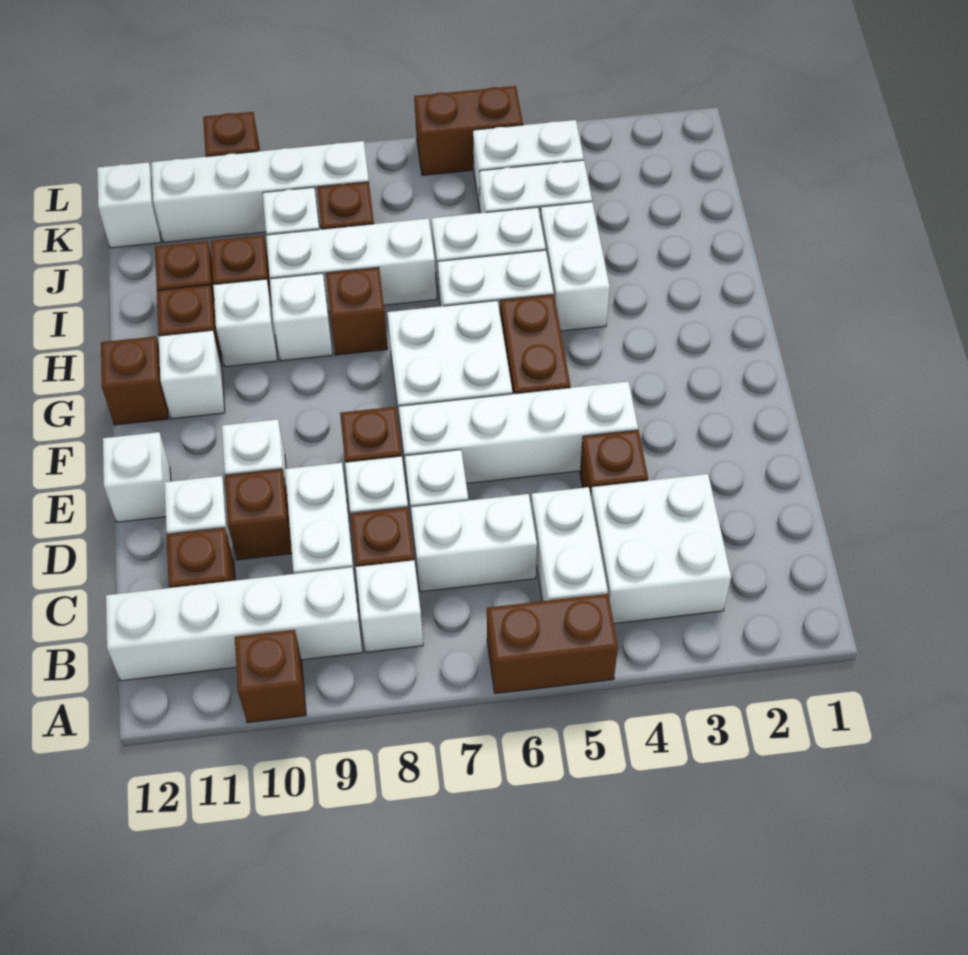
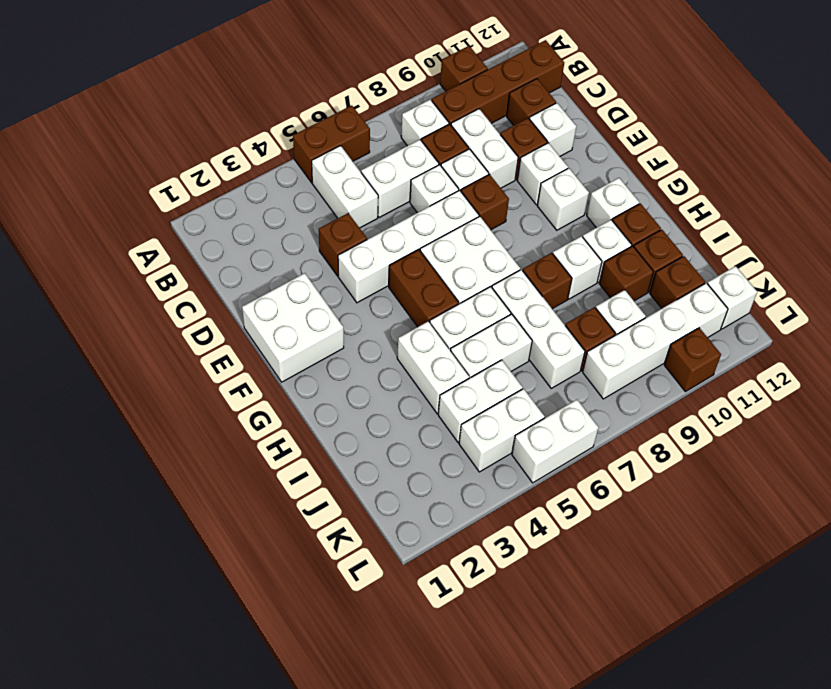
white 2x2 brick [591,474,731,624] -> white 2x2 brick moved to [242,273,344,382]
white 1x4 brick [106,567,363,681] -> brown 1x4 brick [432,40,564,125]
white 1x1 brick [103,432,171,522] -> white 1x1 brick moved to [538,168,589,230]
brown 1x1 brick [101,336,168,425] -> brown 1x1 brick moved to [650,256,705,308]
white 1x3 brick [266,218,437,311] -> white 1x3 brick turned to [492,270,585,388]
brown 1x2 brick [414,86,523,175] -> white 1x2 brick [512,400,598,483]

